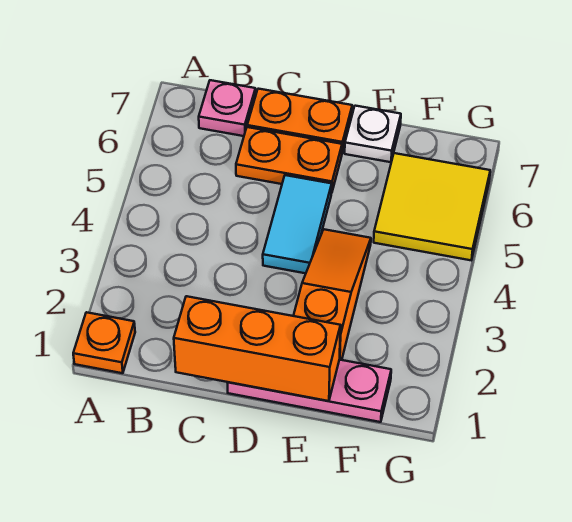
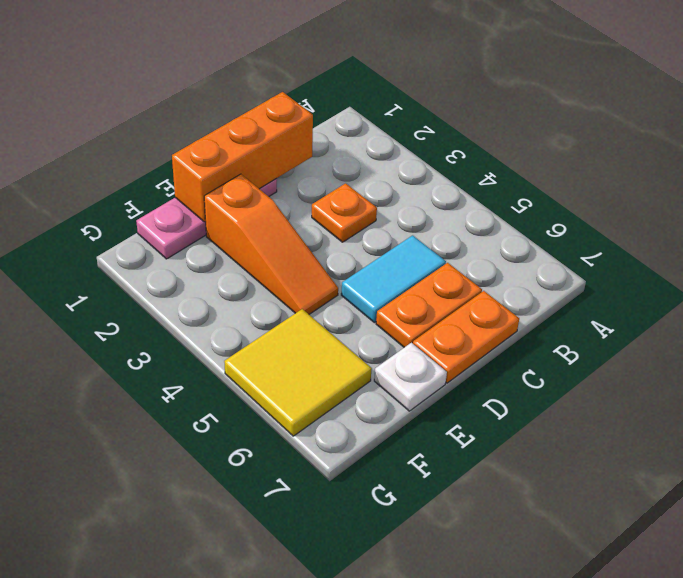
orange 1x1 plate [73,312,135,373] -> orange 1x1 plate moved to [312,183,377,242]
pink 1x1 plate [199,80,256,136] -> none
cyan 1x2 tile [263,175,332,273] -> cyan 1x2 tile turned to [341,235,446,323]

